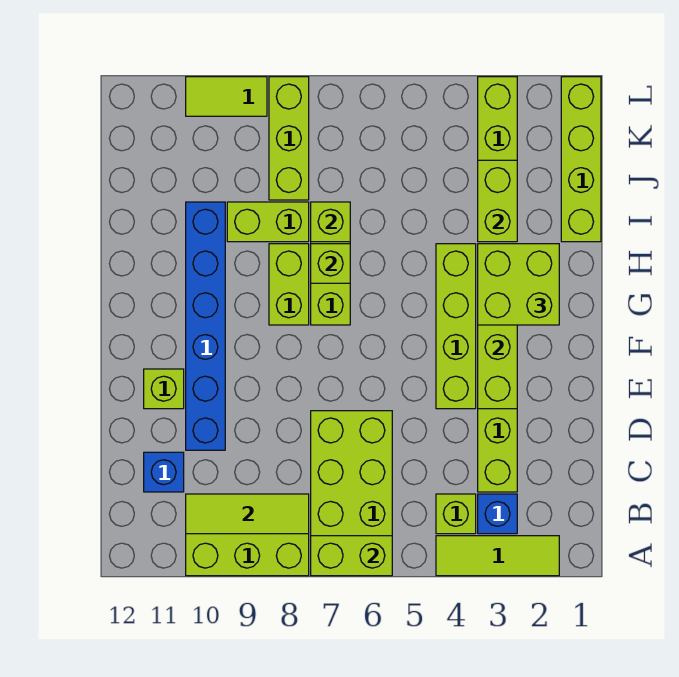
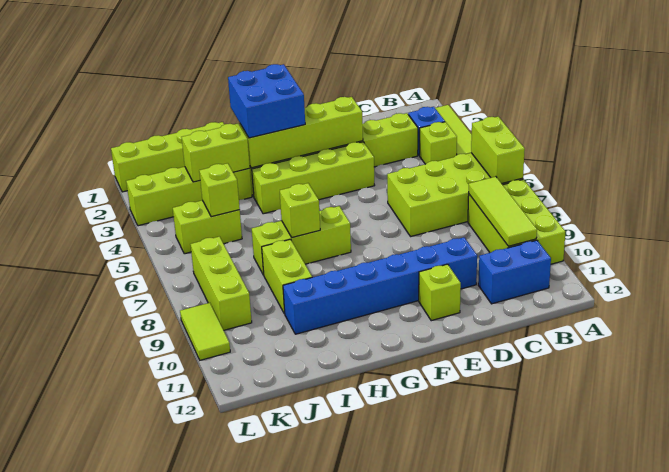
blue 1x1 brick [144,452,184,492] -> blue 1x2 brick [478,240,551,304]
lime 2x2 brick [478,244,559,325] -> blue 2x2 brick [228,64,305,138]
lime 1x2 brick [269,244,309,325] -> lime 1x2 brick moved to [173,200,242,254]
lime 1x1 brick [311,202,350,242] -> lime 1x1 brick moved to [199,163,240,217]
lime 1x3 brick [269,77,309,200] -> lime 1x3 brick turned to [190,236,252,330]

